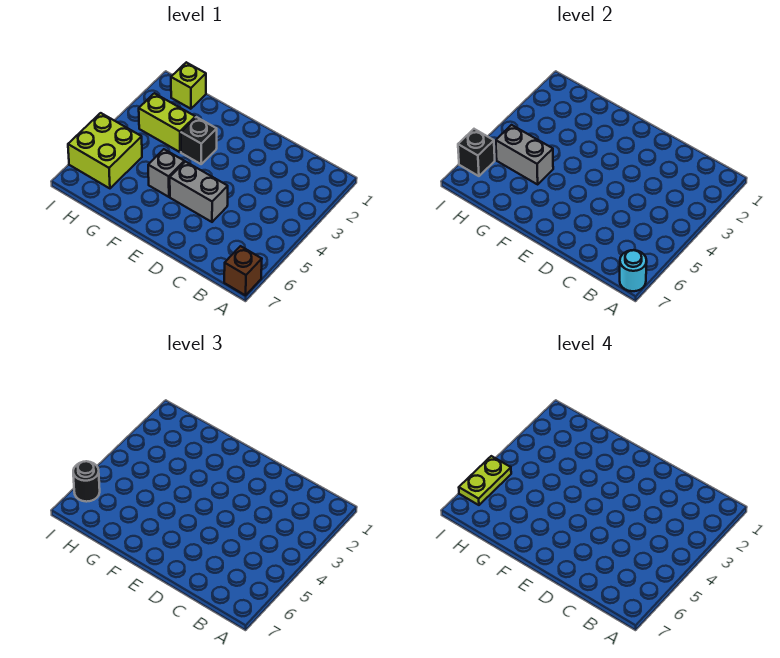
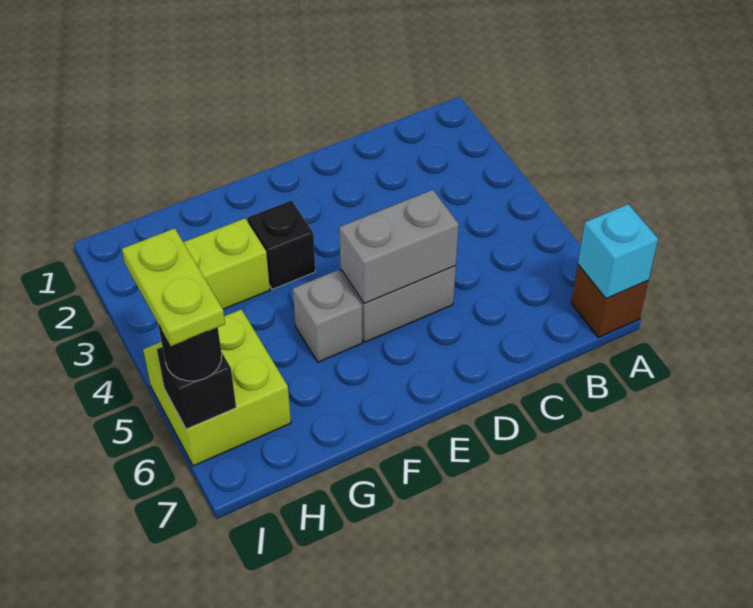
cyan 1x1 round brick [620,250,647,291] -> cyan 1x1 brick [578,204,658,299]
grey 1x2 brick [496,125,553,184] -> grey 1x2 brick moved to [339,190,459,304]
lime 1x1 brick [171,62,206,109] -> none

